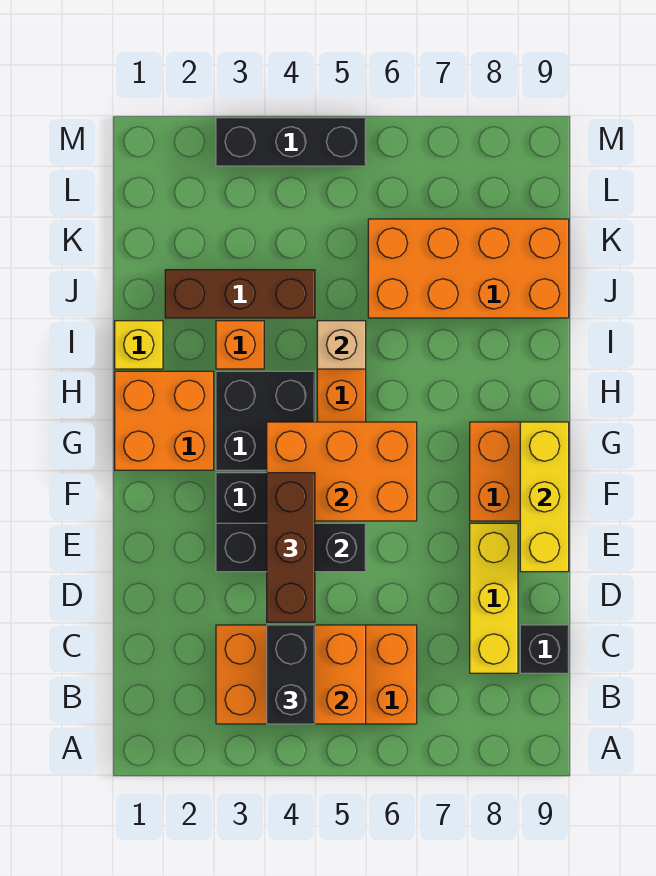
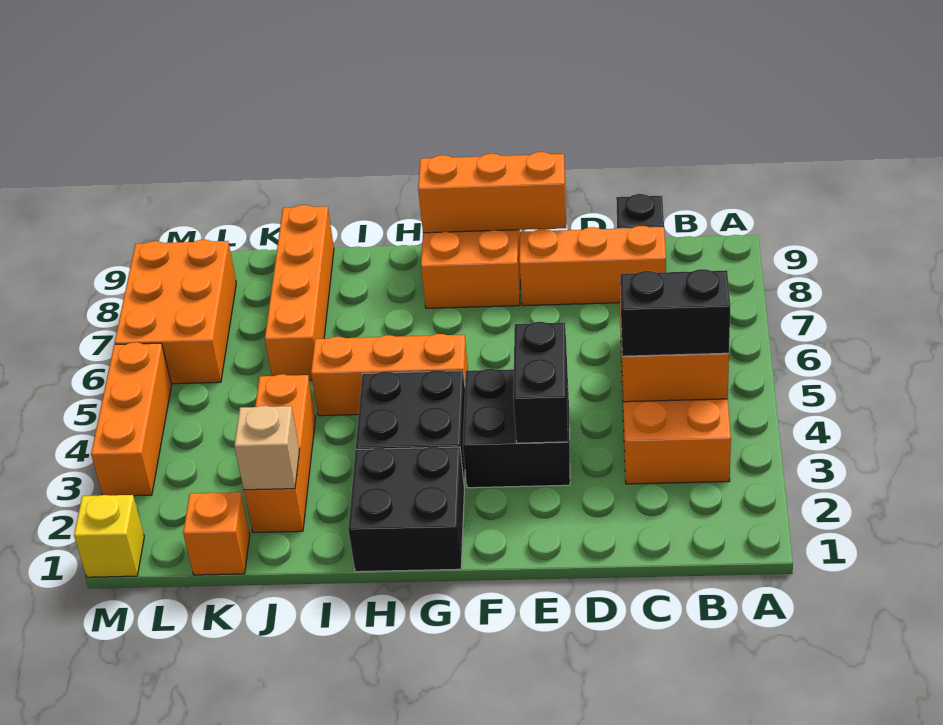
yellow 1x3 brick [470,523,518,673] -> orange 1x3 brick [519,226,666,306]
brown 1x3 brick [267,473,315,622] -> none
black 1x3 brick [216,523,366,572] -> black 1x2 brick [513,322,568,443]
yellow 1x3 brick [520,422,569,572] -> orange 1x3 brick [418,152,566,233]
orange 2x3 brick [267,422,417,521] -> orange 2x3 brick moved to [115,240,236,384]
orange 2x2 brick [115,371,214,470] -> black 2x2 brick [348,447,464,572]
yellow 1x1 brick [115,321,163,369] -> yellow 1x1 brick moved to [74,495,144,577]
orange 1x1 brick [216,321,264,369] -> orange 1x1 brick moved to [183,492,250,575]
tan 1x1 brick [317,321,366,369] -> tan 1x1 brick moved to [234,406,300,490]
brown 1x3 brick [165,270,315,318] -> orange 1x3 brick [244,374,315,533]
orange 2x4 brick [368,219,569,318] -> orange 1x4 brick [265,205,334,380]
black 1x3 brick [216,118,366,166] -> orange 1x3 brick [91,342,171,496]

